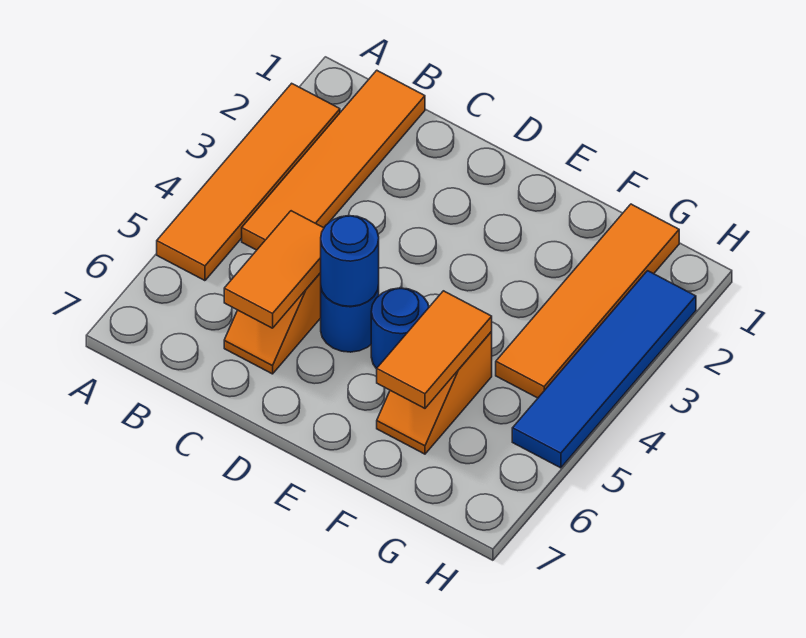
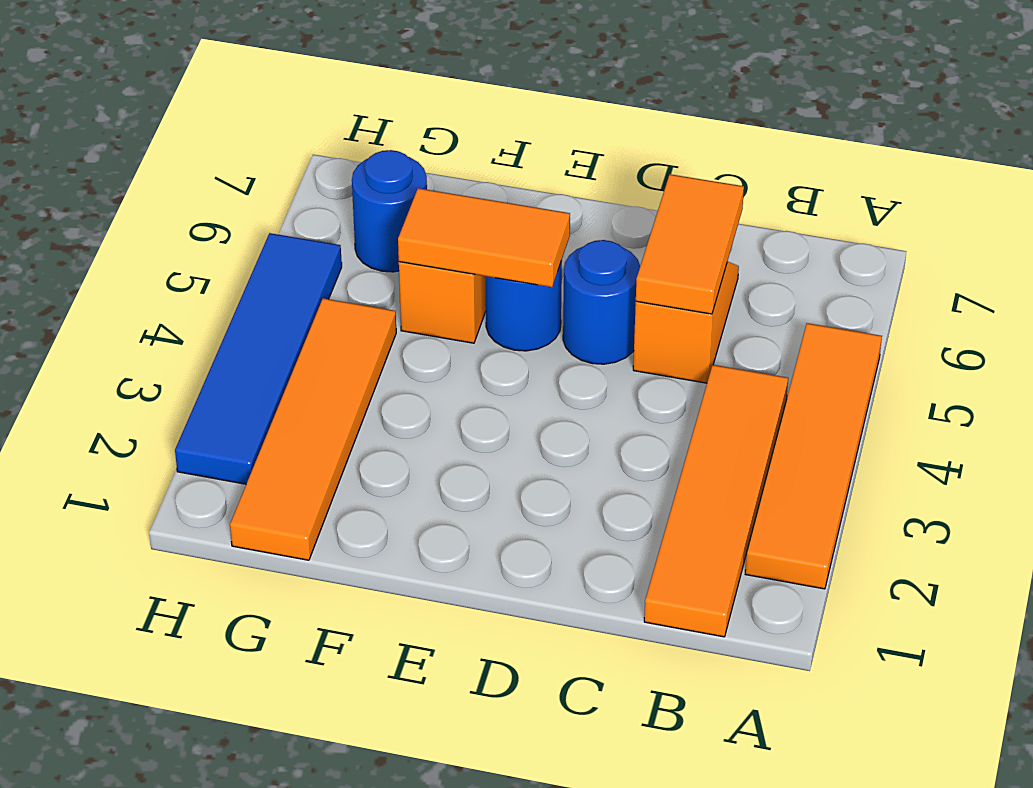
blue 1x1 round brick [321,216,379,306] -> blue 1x1 round brick moved to [352,150,427,272]
orange 1x2 tile [377,291,492,408] -> orange 1x2 tile turned to [398,188,570,287]

